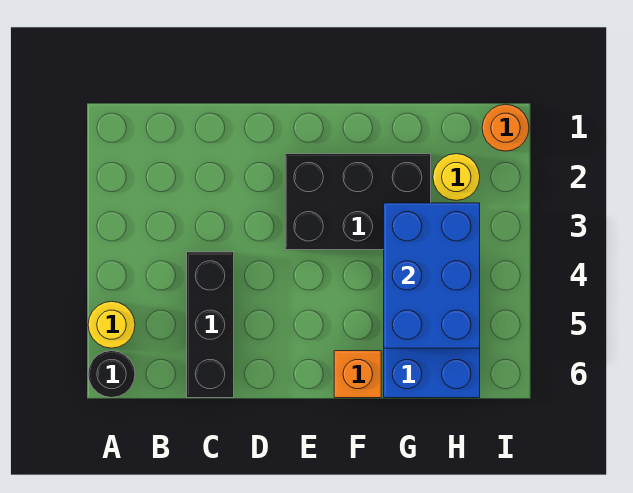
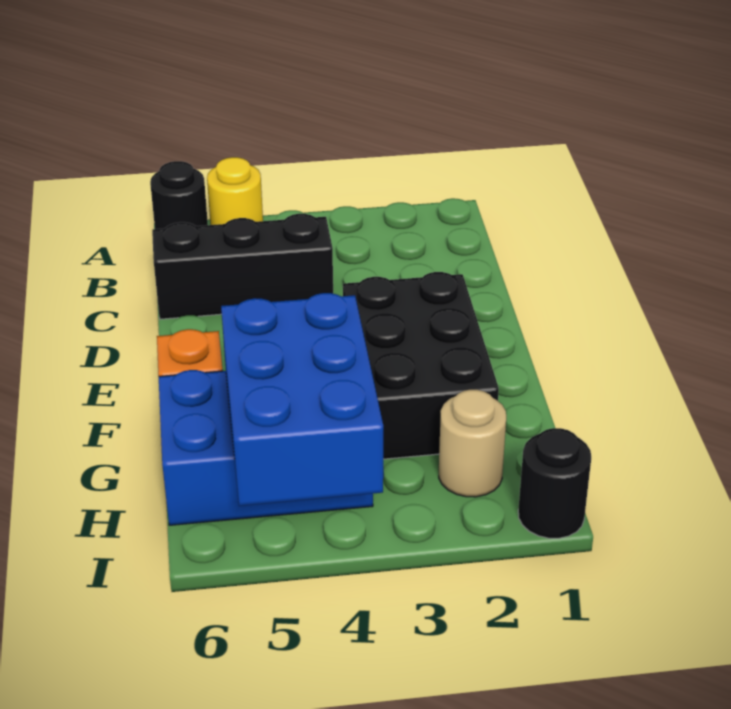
blue 2x3 brick [384,203,480,348] -> blue 2x3 brick turned to [221,293,383,506]
yellow 1x1 round brick [433,154,480,201] -> tan 1x1 round brick [439,390,506,497]
orange 1x1 round brick [482,104,529,151] -> black 1x1 round brick [518,428,591,538]

